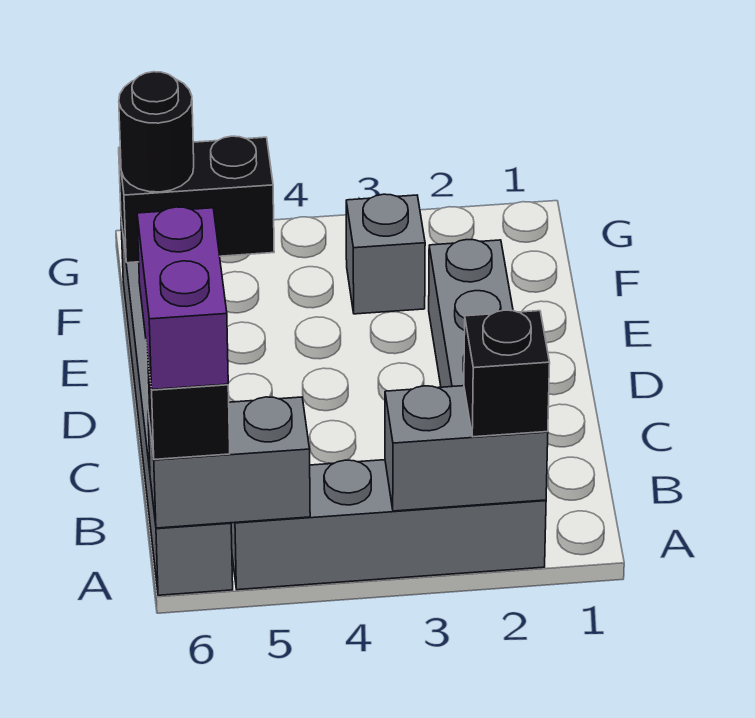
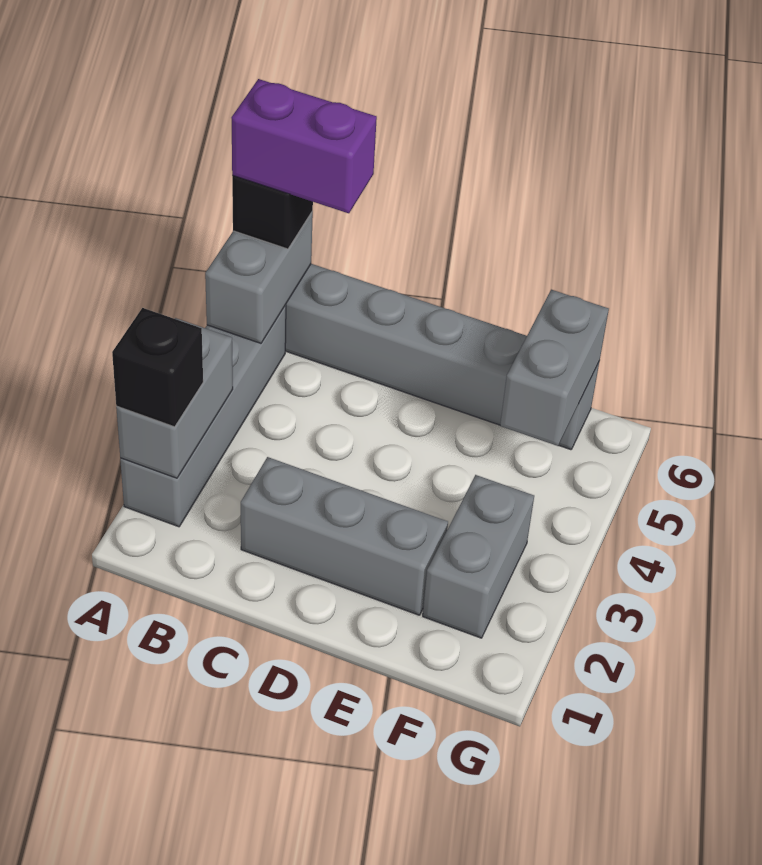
grey 1x1 brick [346,194,425,314] -> grey 1x2 brick [423,475,534,638]
black 1x2 brick [119,136,274,263] -> grey 1x2 brick [500,290,609,446]
black 1x1 round brick [119,72,194,192] -> none

